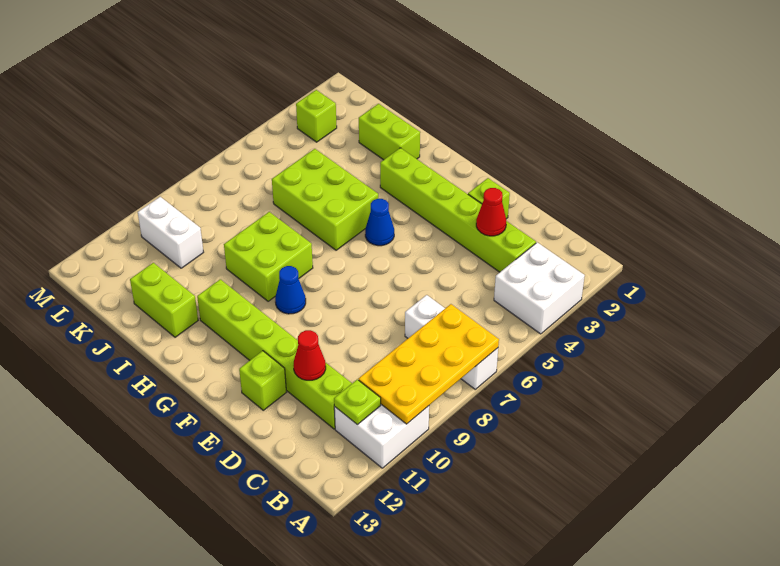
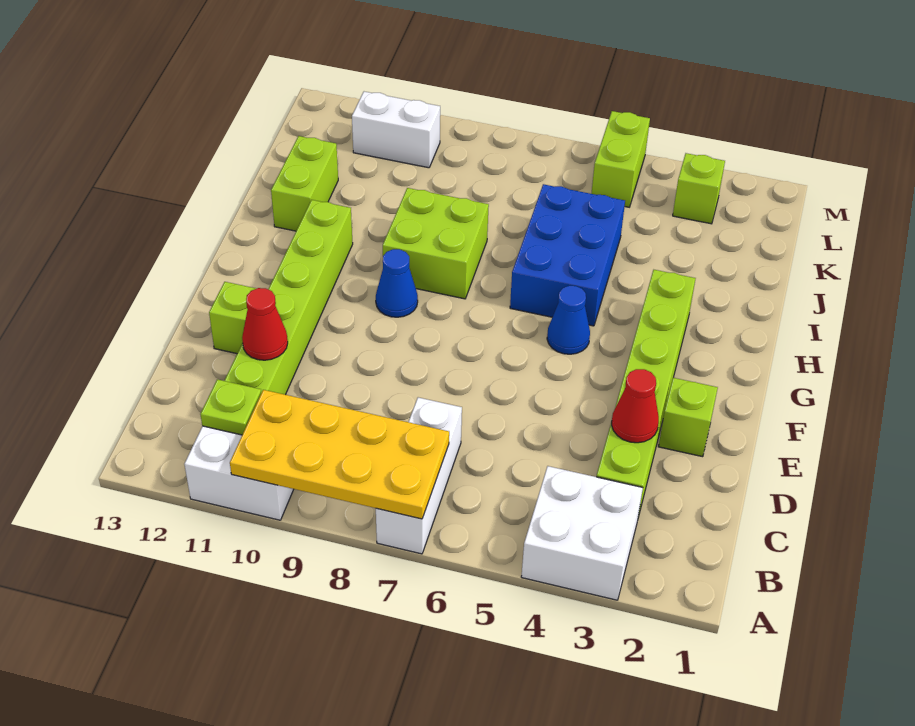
lime 2x3 brick [272,149,378,250] -> blue 2x3 brick [510,184,625,326]
lime 1x2 brick [359,104,420,160] -> lime 1x2 brick moved to [591,111,650,207]
white 1x2 brick [138,197,204,268] -> white 1x2 brick turned to [352,92,440,168]

